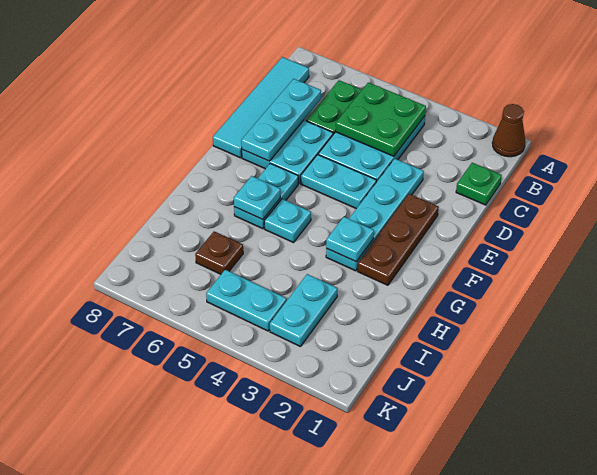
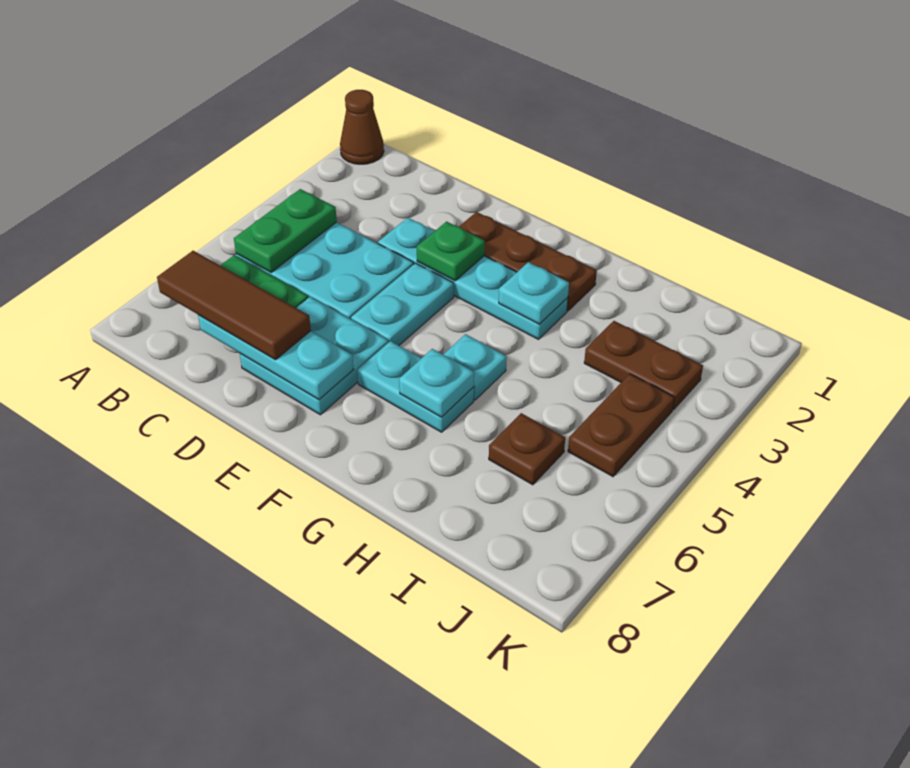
green 2x2 plate [335,83,426,156] -> green 1x2 plate [234,189,337,272]
none -> brown 1x3 tile [157,251,311,360]
cyan 1x4 tile [213,57,309,158] -> none
green 1x1 plate [456,163,502,205] -> green 1x1 plate moved to [417,222,485,281]
cyan 1x2 plate [270,274,337,347] -> brown 1x2 plate [584,321,703,410]
cyan 1x2 plate [206,270,287,331] -> brown 1x2 plate [568,374,674,476]

